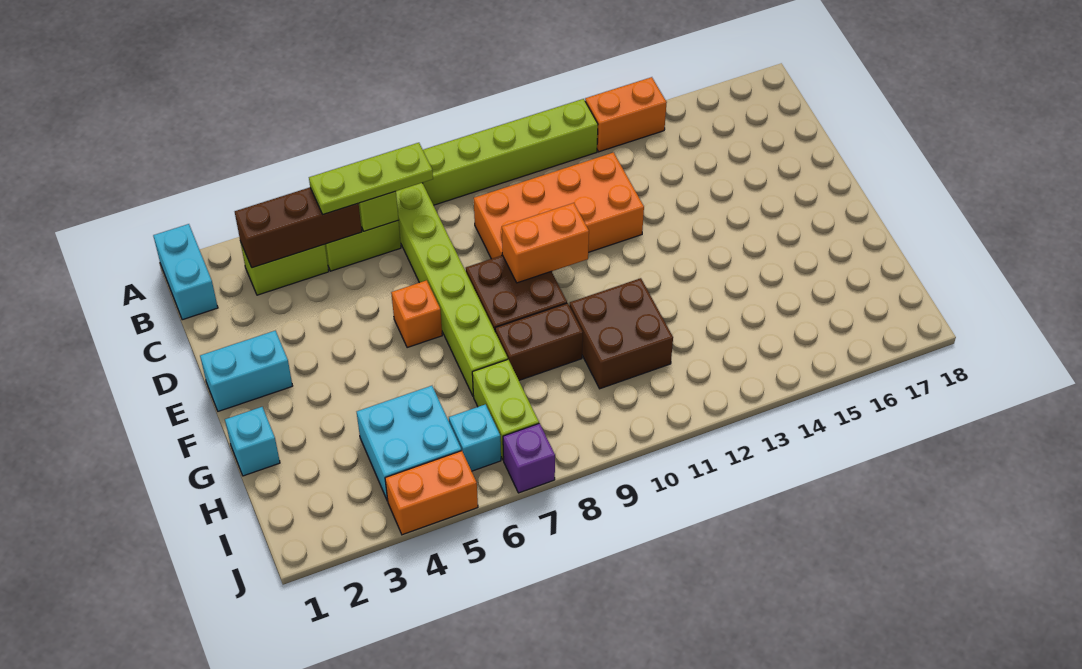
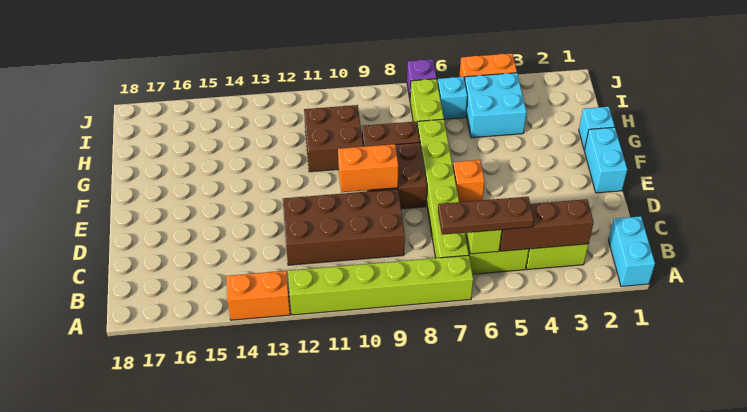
lime 1x3 plate [309,143,433,214] -> brown 1x3 plate [438,197,534,235]
orange 2x4 brick [474,152,644,259] -> brown 2x4 brick [283,189,405,265]
cyan 1x2 brick [200,331,292,411] -> cyan 1x2 brick turned to [584,127,627,193]

